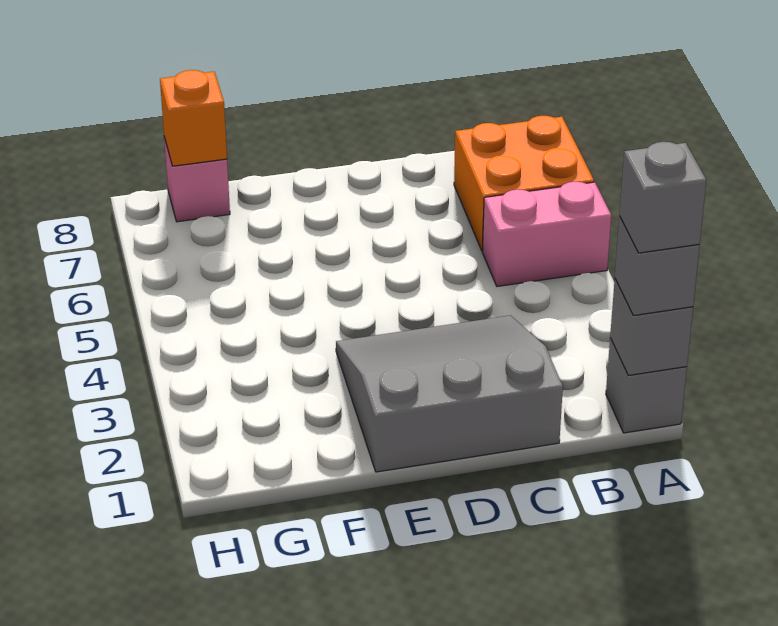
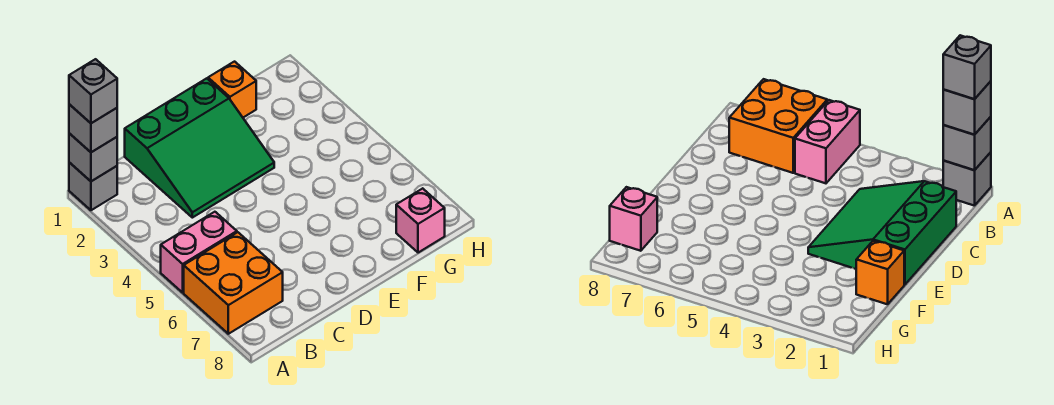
grey 3x3 slope [336,315,563,472] -> green 3x3 slope [125,78,274,218]
orange 1x1 brick [160,70,227,166] -> orange 1x1 brick moved to [208,62,256,117]

